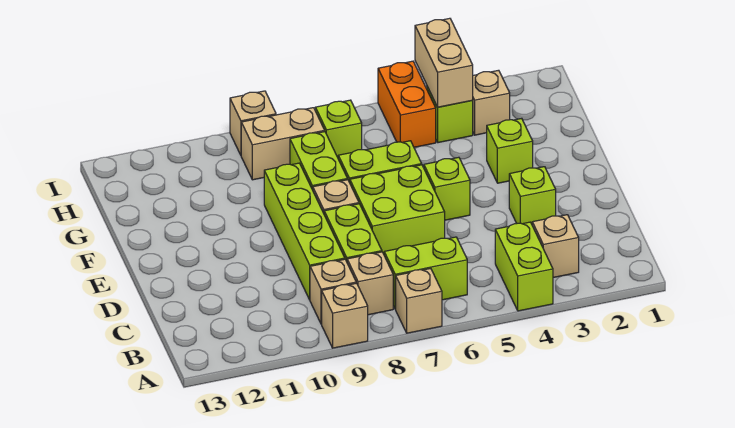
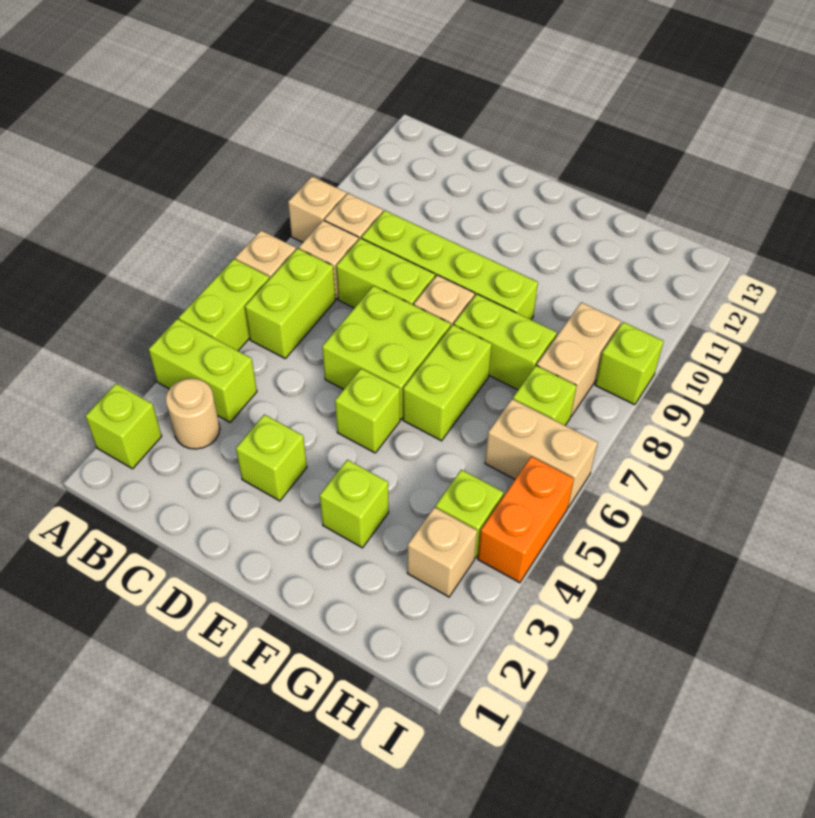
none -> lime 1x1 brick [85,384,162,469]
none -> lime 1x2 brick [179,259,269,351]
tan 1x1 brick [532,215,579,278] -> tan 1x1 round brick [166,378,220,449]
tan 1x2 brick [415,18,473,107] -> tan 1x2 brick moved to [485,399,598,507]
orange 1x2 brick [378,61,436,147] -> orange 1x2 brick turned to [478,456,574,583]
tan 1x1 brick [230,91,276,155] -> lime 1x1 brick [595,322,664,405]

